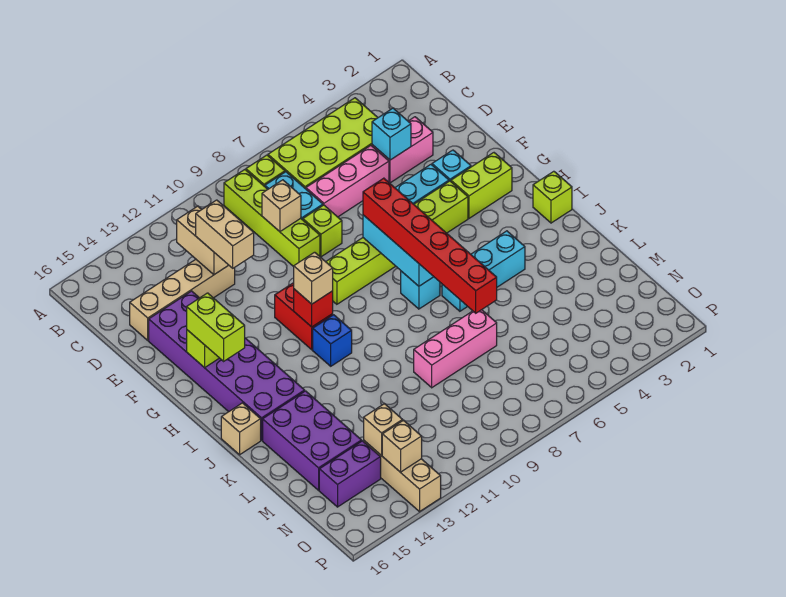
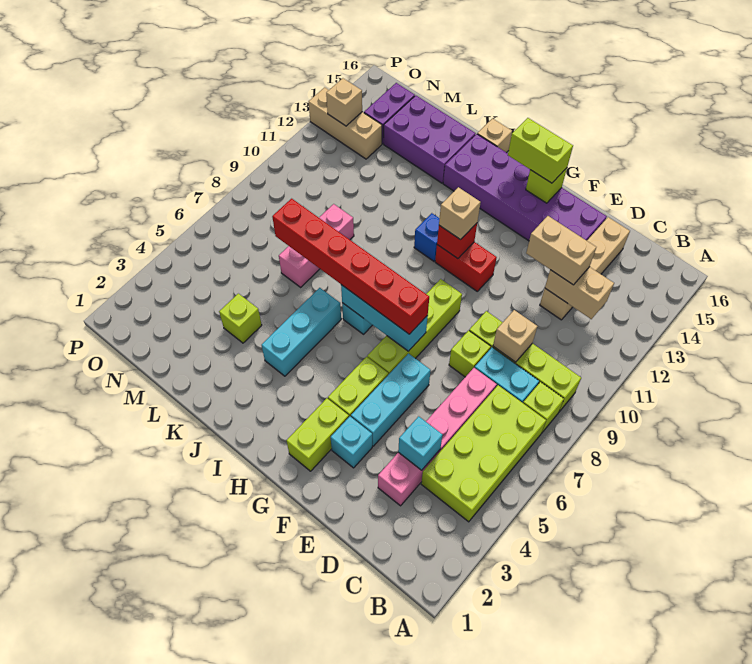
lime 1x1 brick [533,171,572,223] -> lime 1x1 brick moved to [219,294,262,343]
tan 1x1 brick [364,404,403,456] -> none

